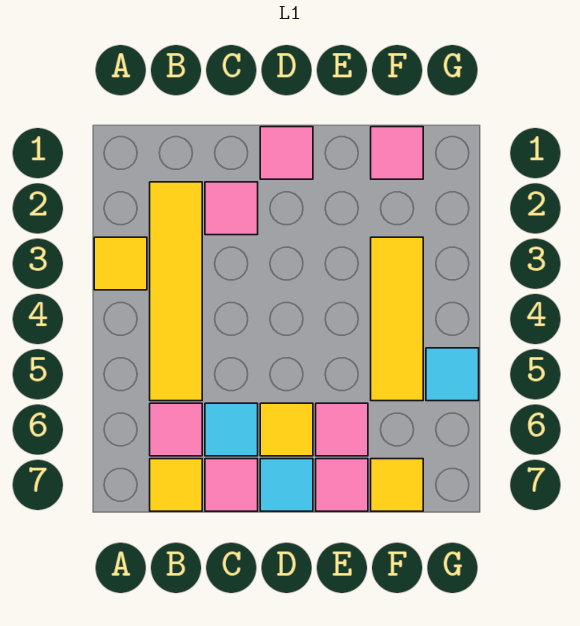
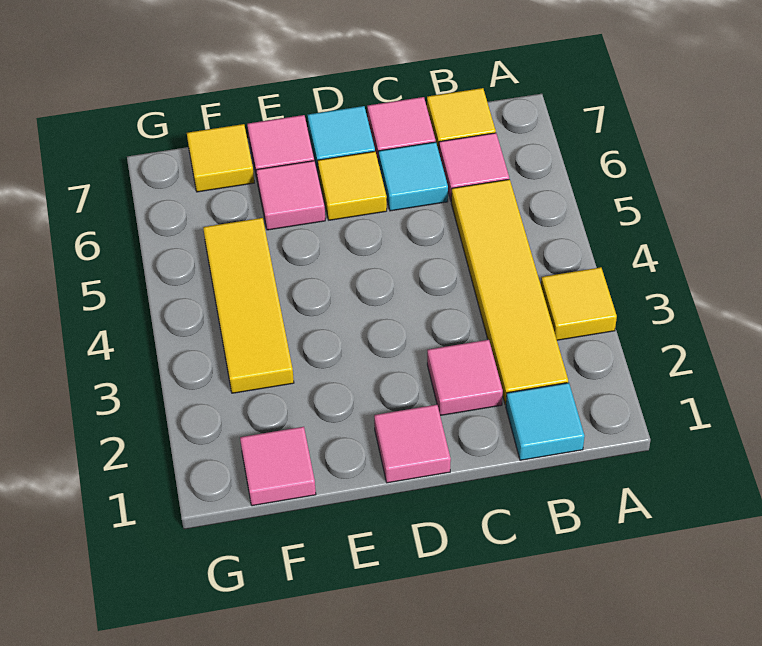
cyan 1x1 tile [426,348,479,401] -> cyan 1x1 tile moved to [506,383,585,460]

